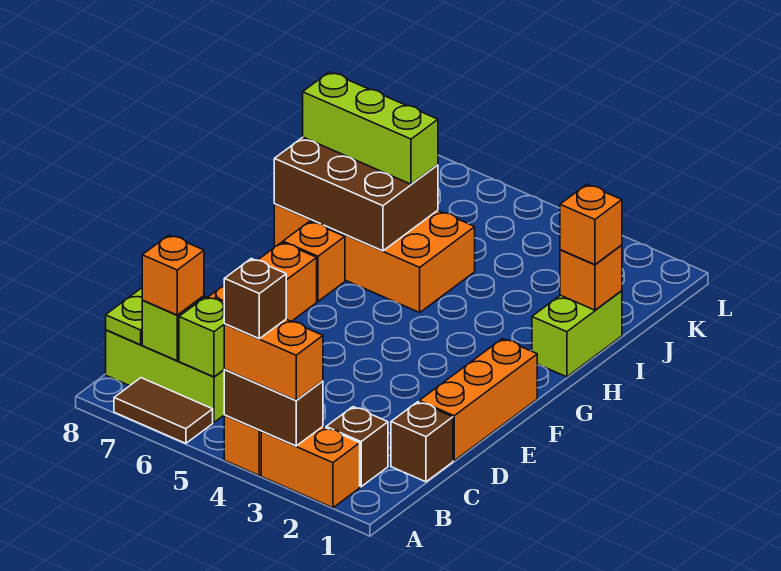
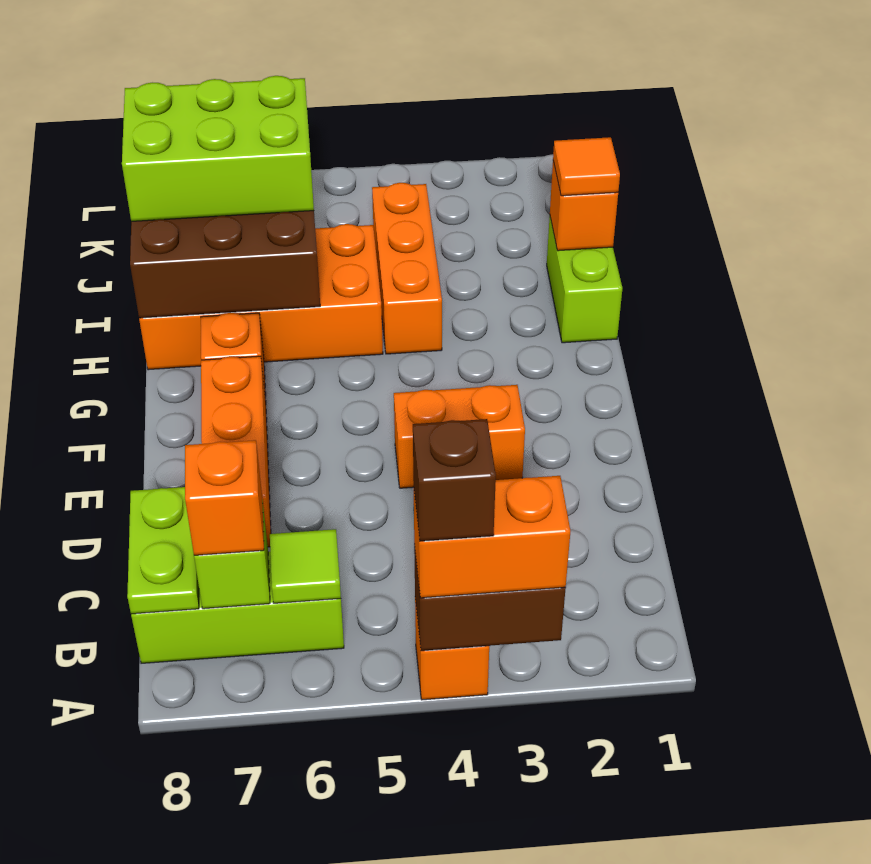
orange 1x2 brick [261,427,360,508] -> orange 1x2 brick moved to [394,385,525,488]
brown 1x2 tile [114,378,213,443] -> none
brown 1x1 brick [326,407,388,487] -> none
lime 1x1 brick [179,297,224,377] -> lime 1x1 tile [270,529,341,603]
brown 1x1 brick [391,402,453,482] -> none
orange 1x3 brick [419,339,537,461] -> orange 1x3 brick moved to [372,183,442,354]
orange 1x1 brick [560,185,622,265] -> orange 1x1 tile [553,137,620,196]
lime 1x3 brick [303,72,438,184] -> lime 2x3 brick [122,76,314,221]

